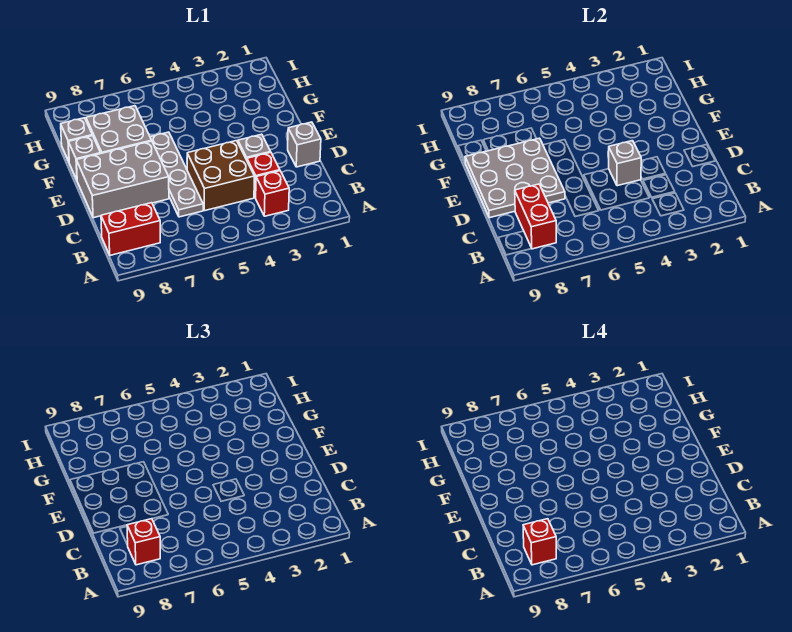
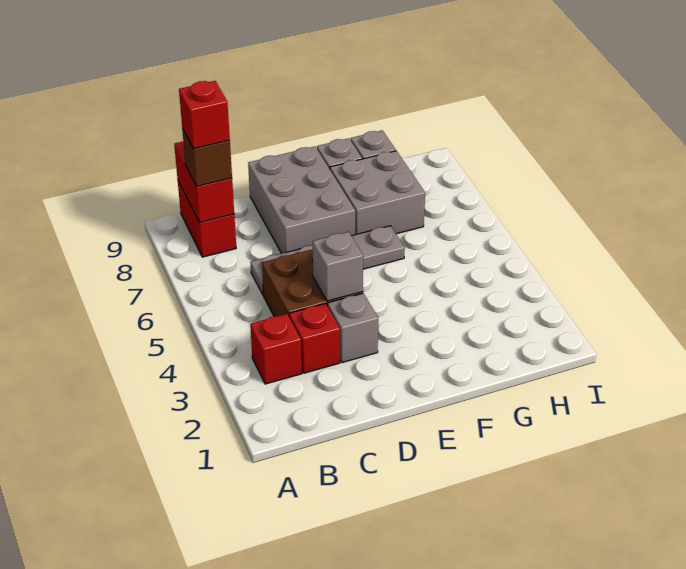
red 1x2 brick [515,184,556,249] -> red 1x2 brick turned to [174,142,234,223]
red 1x1 brick [127,519,160,565] -> brown 1x1 brick [182,129,232,186]
grey 1x1 brick [288,122,321,167] -> none
grey 3x3 plate [465,138,565,218] -> none

